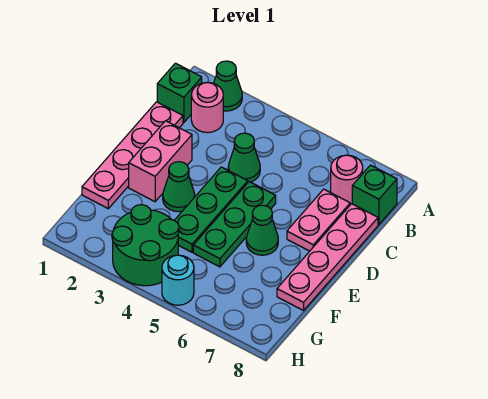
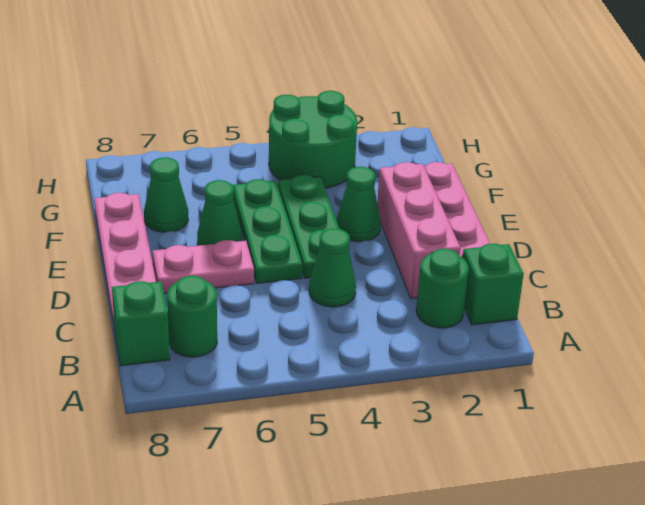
green 1x1 cone [214,61,242,111] -> green 1x1 cone moved to [144,158,188,232]
pink 1x1 round brick [191,83,223,133] -> green 1x1 round brick [416,249,469,328]
pink 1x1 round brick [331,155,363,205] -> green 1x1 round brick [167,276,217,357]
pink 1x2 plate [287,189,350,251] -> pink 1x2 plate turned to [153,240,254,294]
pink 1x2 brick [129,121,192,202] -> pink 1x3 brick [377,162,461,298]
cyan 1x1 round brick [162,255,194,305] -> none

